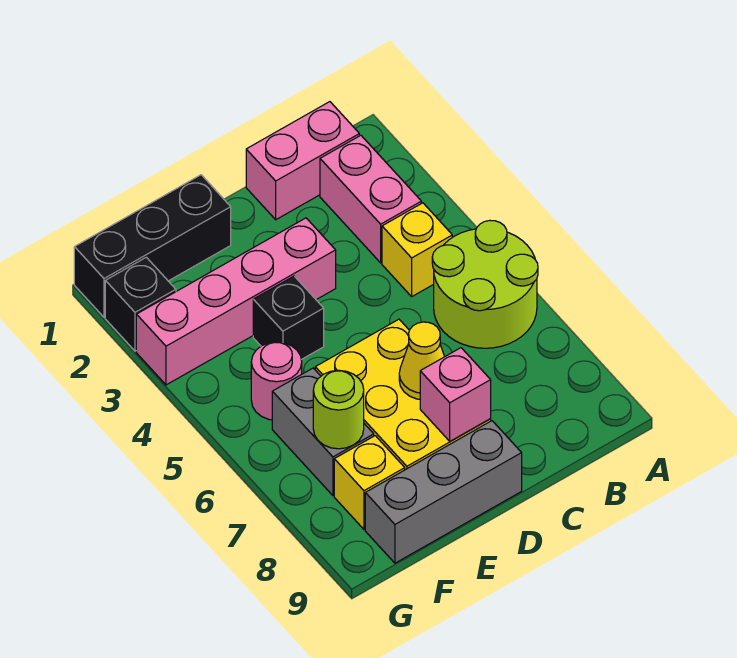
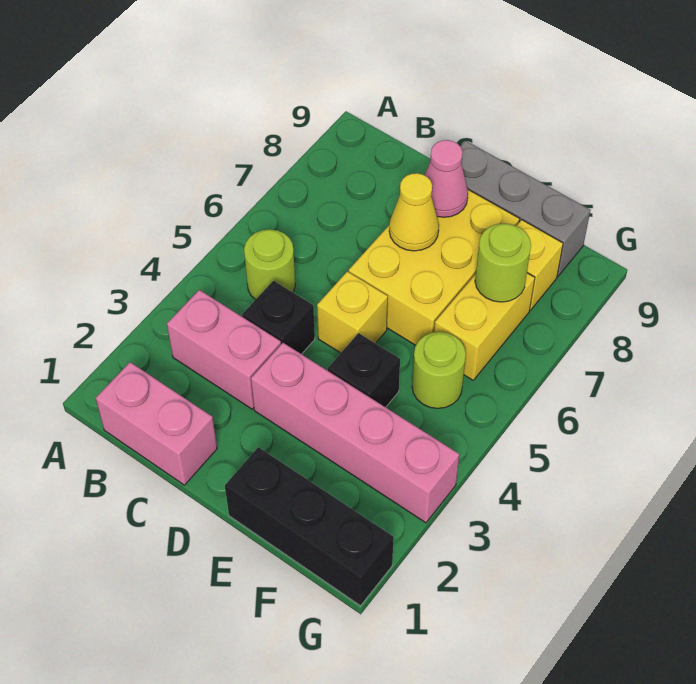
lime 2x2 round brick [432,220,538,348] -> lime 1x1 round brick [244,229,295,300]
pink 1x2 brick [320,135,421,263] -> pink 1x2 brick turned to [167,290,281,409]
yellow 1x1 brick [382,203,452,296] -> yellow 1x1 brick moved to [317,272,388,353]
pink 1x1 brick [420,348,491,441] -> pink 1x1 cone [425,140,468,217]
pink 1x1 round brick [251,342,302,420] -> lime 1x1 round brick [412,332,466,409]
grey 1x2 brick [272,368,374,496] -> yellow 1x2 brick [434,273,535,380]
black 1x1 brick [105,257,176,351] -> black 1x1 brick moved to [242,281,315,354]

